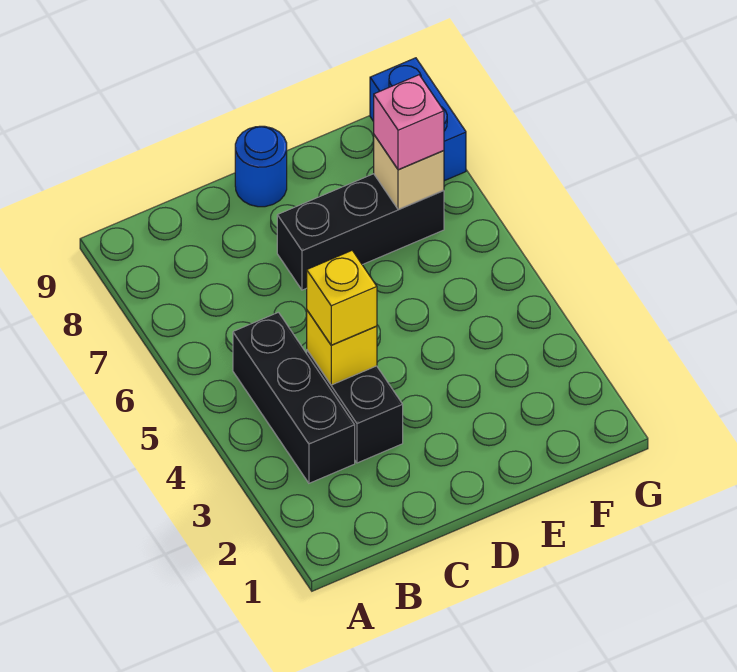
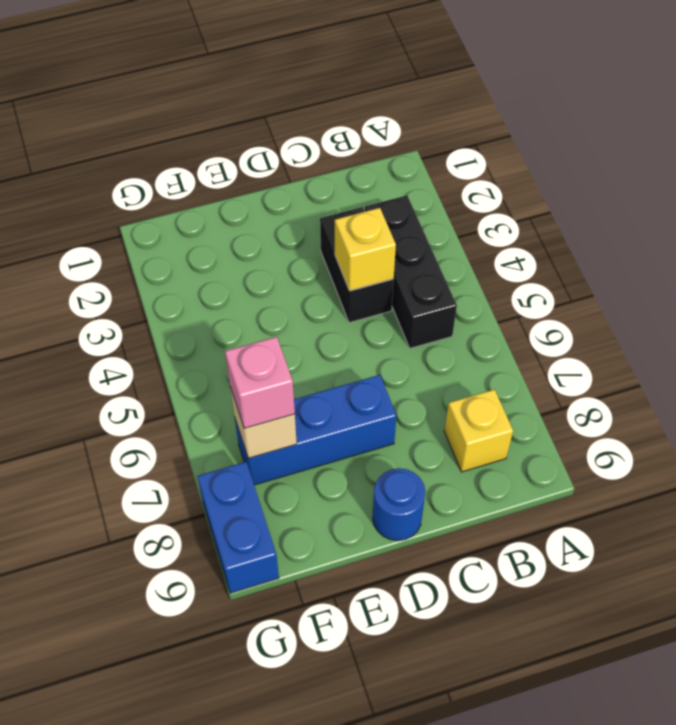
yellow 1x1 brick [307,251,377,345] -> yellow 1x1 brick moved to [444,389,513,472]
black 1x3 brick [277,174,444,290] -> blue 1x3 brick [235,375,396,485]

